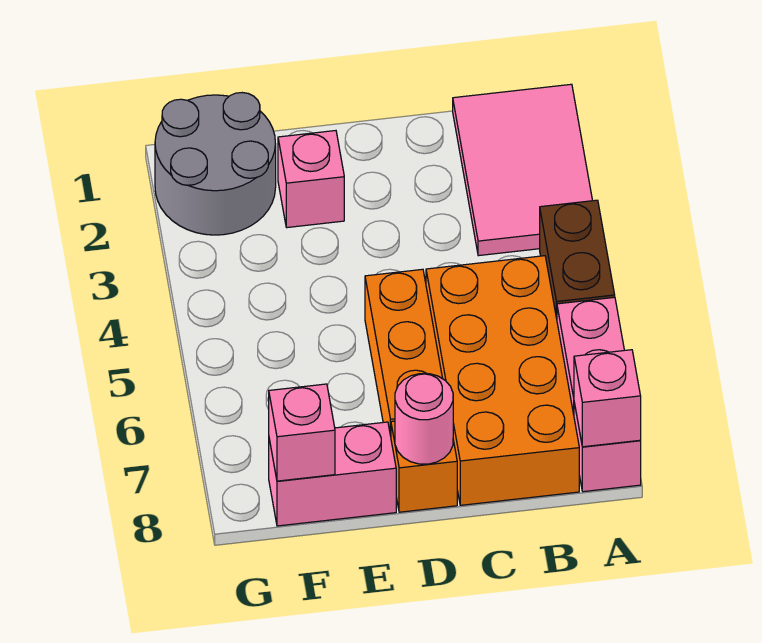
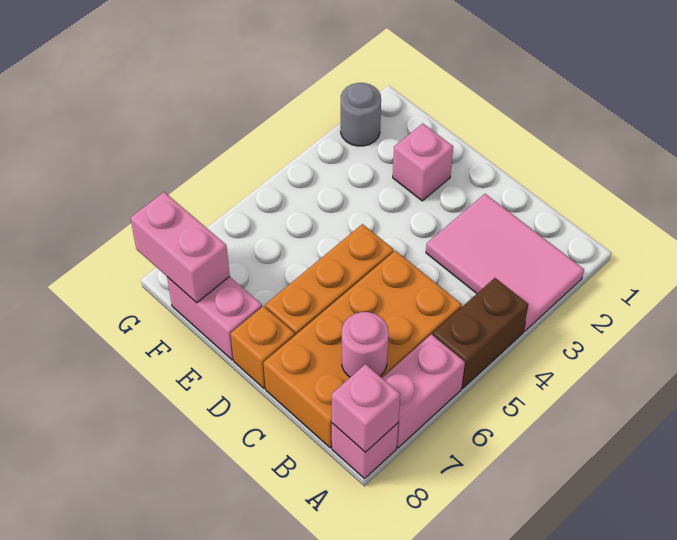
pink 2x3 tile [453,84,593,256] -> pink 2x3 tile turned to [426,194,584,332]
pink 1x1 round brick [395,374,453,464] -> pink 1x1 round brick moved to [342,312,389,377]
grey 2x2 round brick [155,93,276,235] -> grey 1x1 round brick [341,83,381,146]
pink 1x1 brick [269,384,335,481] -> pink 1x2 brick [130,192,230,303]

